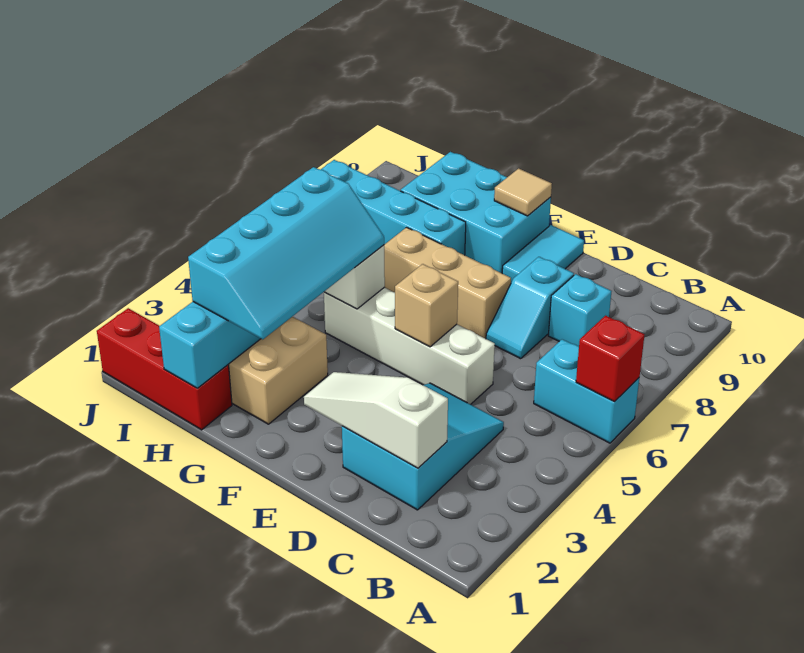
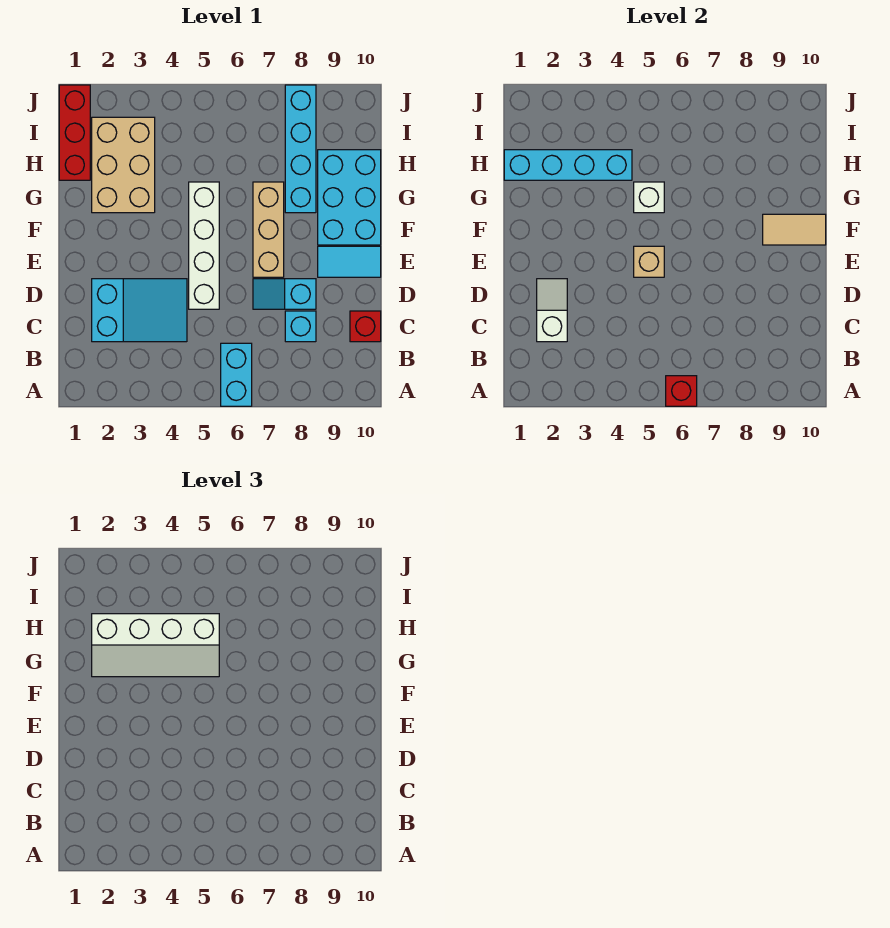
white 1x3 slope [304,372,448,468] -> white 1x2 slope [537,279,567,342]
none -> red 1x1 brick [350,311,381,342]
tan 1x1 tile [494,168,552,216] -> tan 1x2 tile [763,214,826,245]
cyan 2x4 slope [188,167,384,339] -> white 2x4 slope [92,614,219,677]

